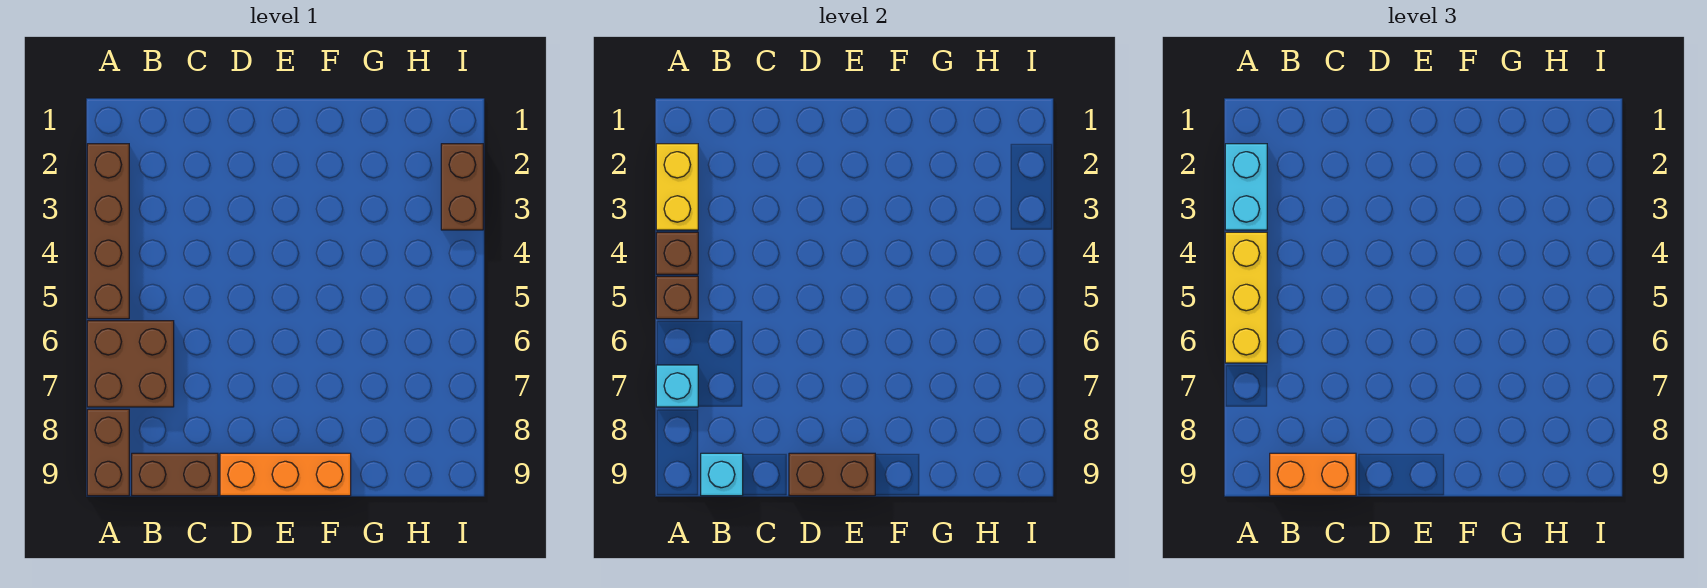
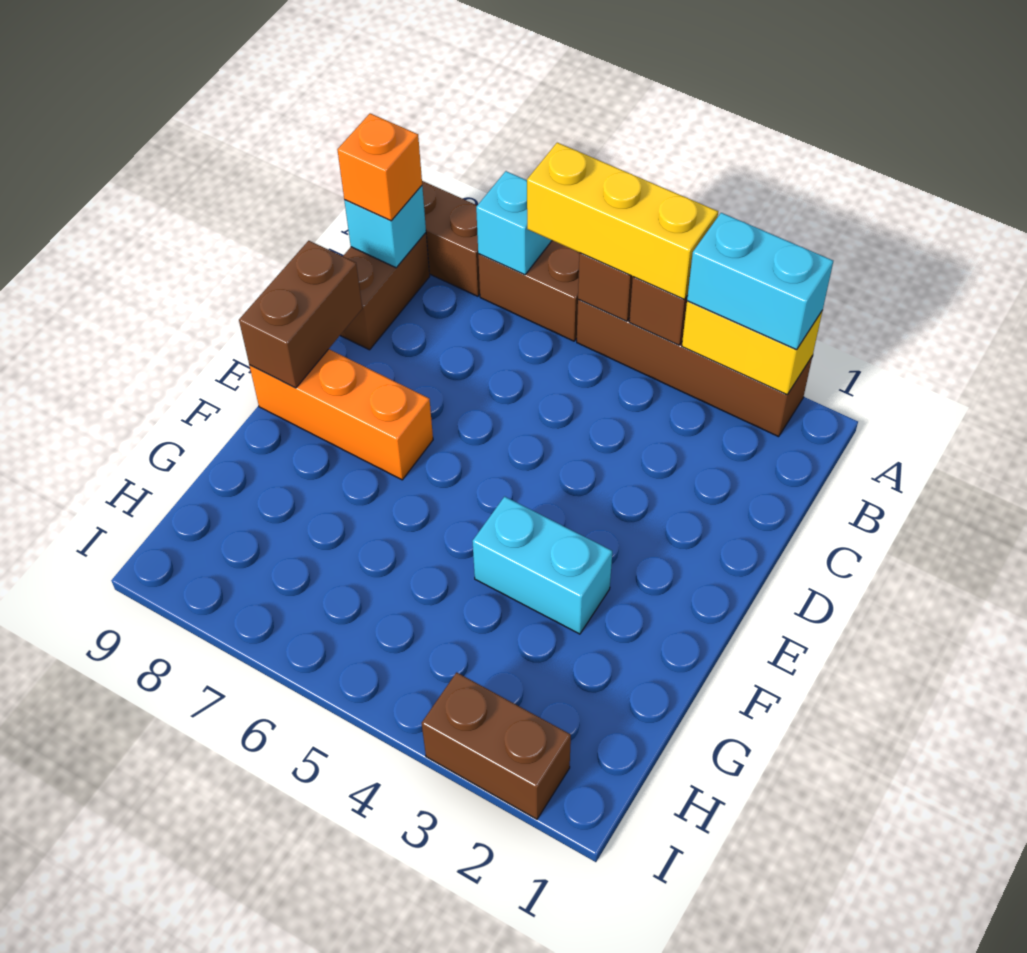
brown 2x2 brick [87,321,174,407] -> brown 1x2 brick [478,241,579,341]
orange 1x2 brick [1270,453,1356,496] -> orange 1x1 brick [337,113,422,221]
orange 1x3 brick [220,453,351,496] -> orange 1x3 brick turned to [249,349,433,480]
none -> cyan 1x2 brick [473,497,612,634]

